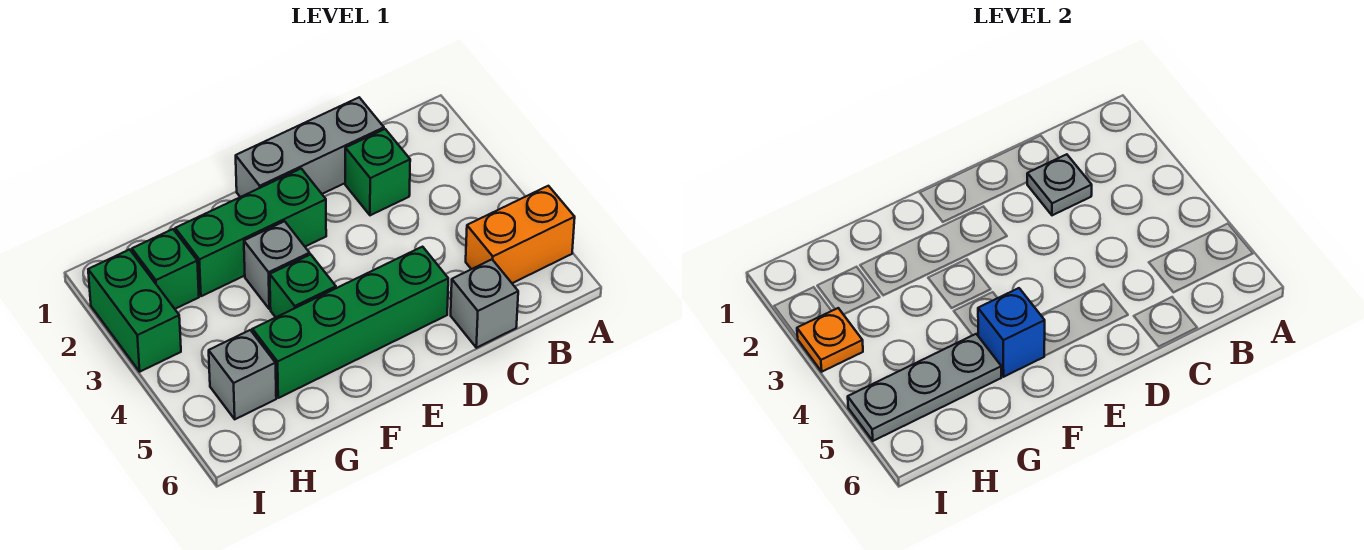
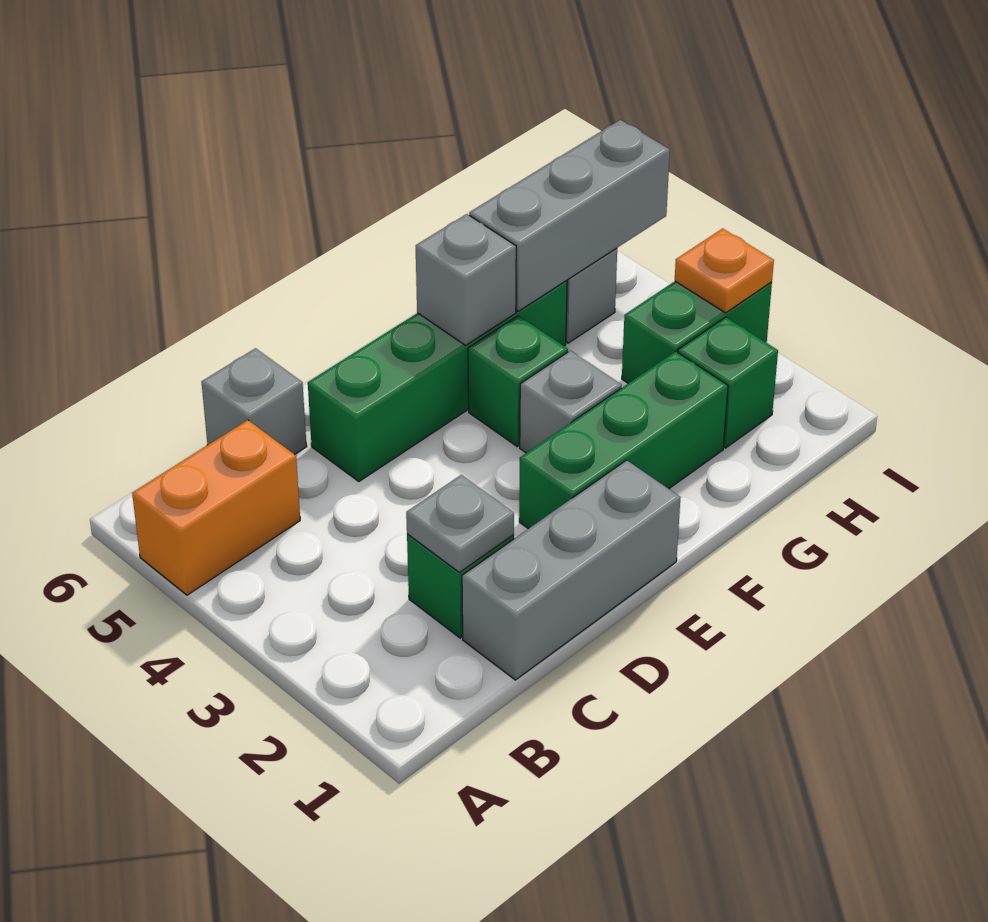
blue 1x1 brick [978,288,1045,377] -> grey 1x1 brick [416,214,516,345]
grey 1x3 plate [848,334,1001,441] -> grey 1x3 brick [469,120,670,311]
green 1x2 brick [88,250,181,372] -> green 1x2 brick turned to [622,281,772,383]

